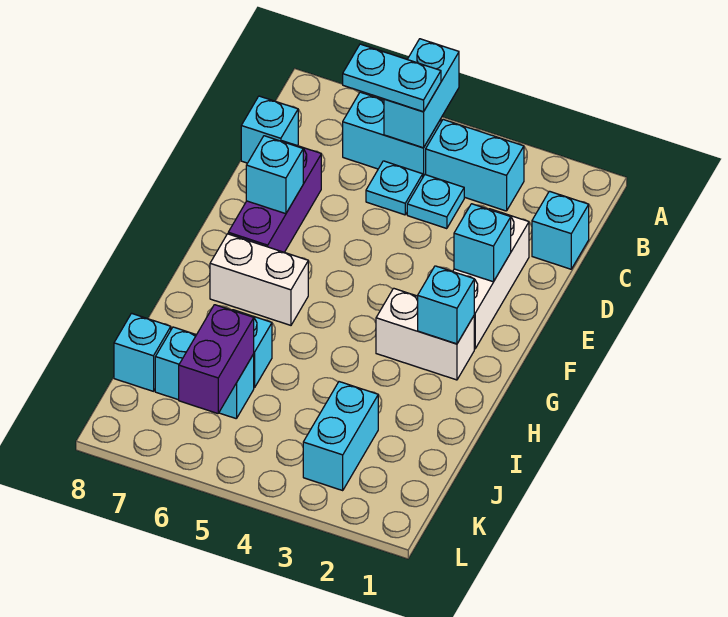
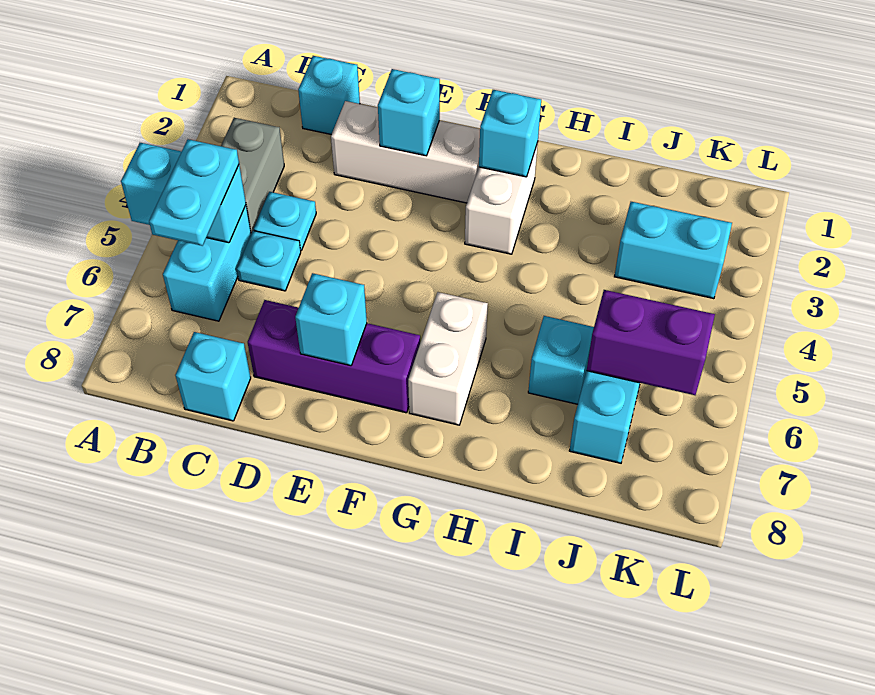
cyan 1x2 brick [426,120,524,211] -> grey 1x2 brick [221,118,284,233]
cyan 1x1 brick [114,313,171,391] -> none

